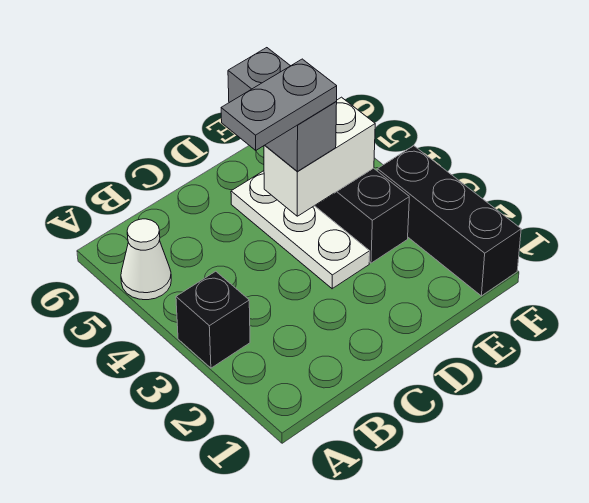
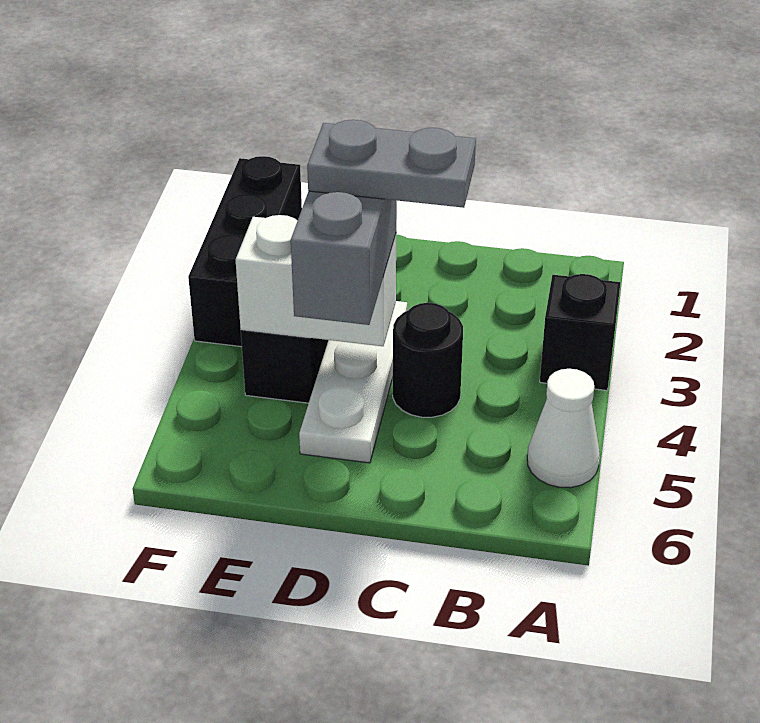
none -> black 1x1 round brick [393,303,463,417]

